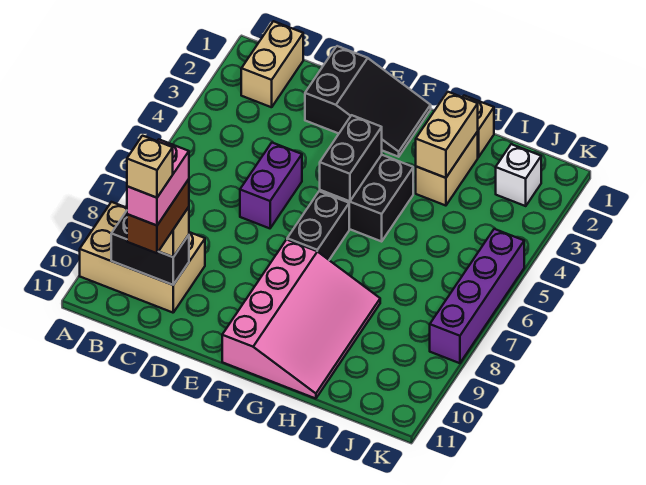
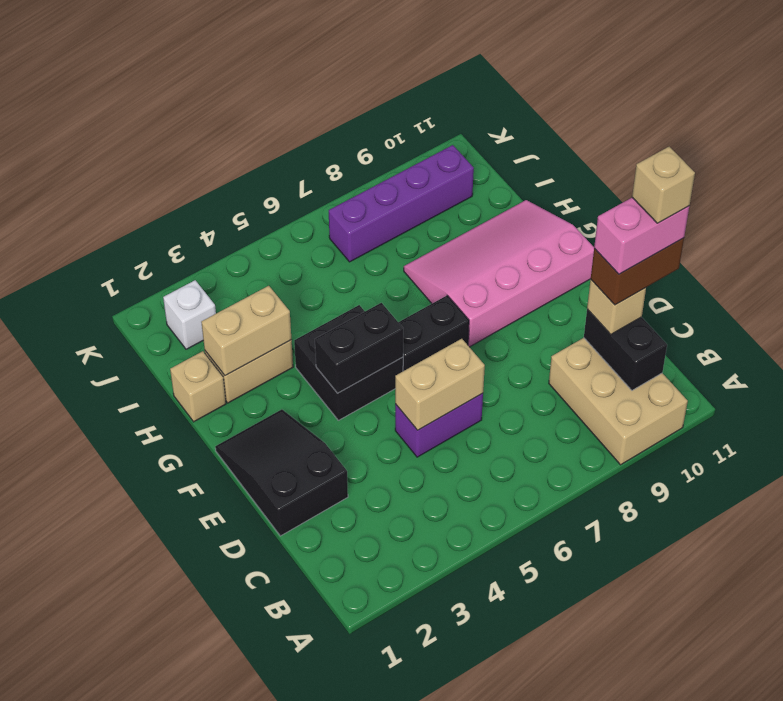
tan 1x2 brick [241,21,303,107] -> tan 1x2 brick moved to [395,339,485,430]
purple 1x4 brick [430,229,524,363] -> purple 1x4 brick moved to [329,145,474,262]

